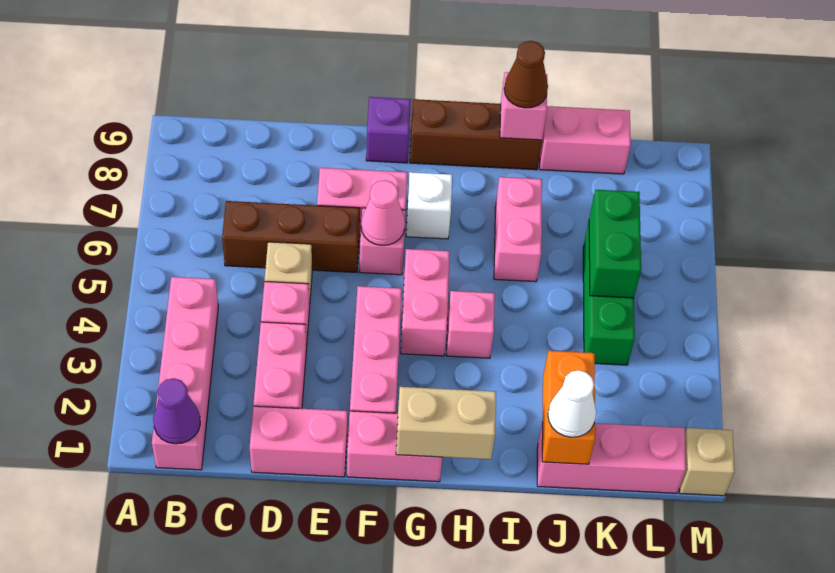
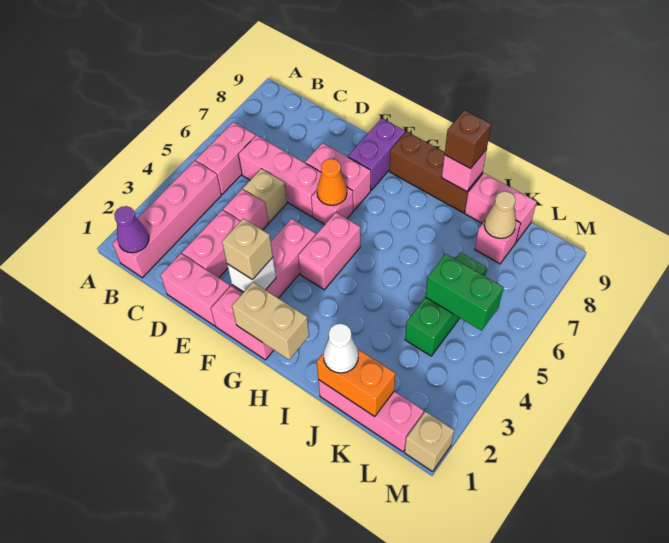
brown 1x3 brick [222,201,360,272] -> pink 1x3 brick [239,135,321,217]
none -> tan 1x1 brick [222,218,273,280]
pink 1x1 cone [361,180,405,246] -> orange 1x1 cone [317,159,347,205]
purple 1x1 brick [366,97,411,163] -> purple 1x2 brick [348,118,405,190]
white 1x1 brick [406,172,452,239] -> white 1x1 brick moved to [227,257,276,292]
pink 1x1 brick [446,291,495,358] -> pink 1x1 brick moved to [475,221,521,264]
pink 1x2 brick [494,177,542,282] -> pink 1x2 brick moved to [196,122,255,194]
brown 1x1 cone [504,41,548,108] -> brown 1x1 brick [445,110,491,169]
orange 1x2 brick [542,351,595,464] -> orange 1x2 brick turned to [317,349,395,417]
green 1x2 brick [589,190,641,298] -> green 1x2 brick turned to [425,254,504,331]
none -> tan 1x1 cone [484,191,516,238]

